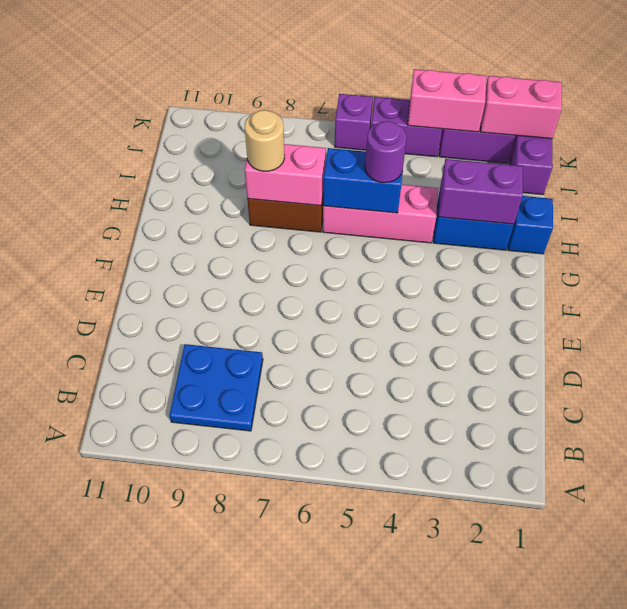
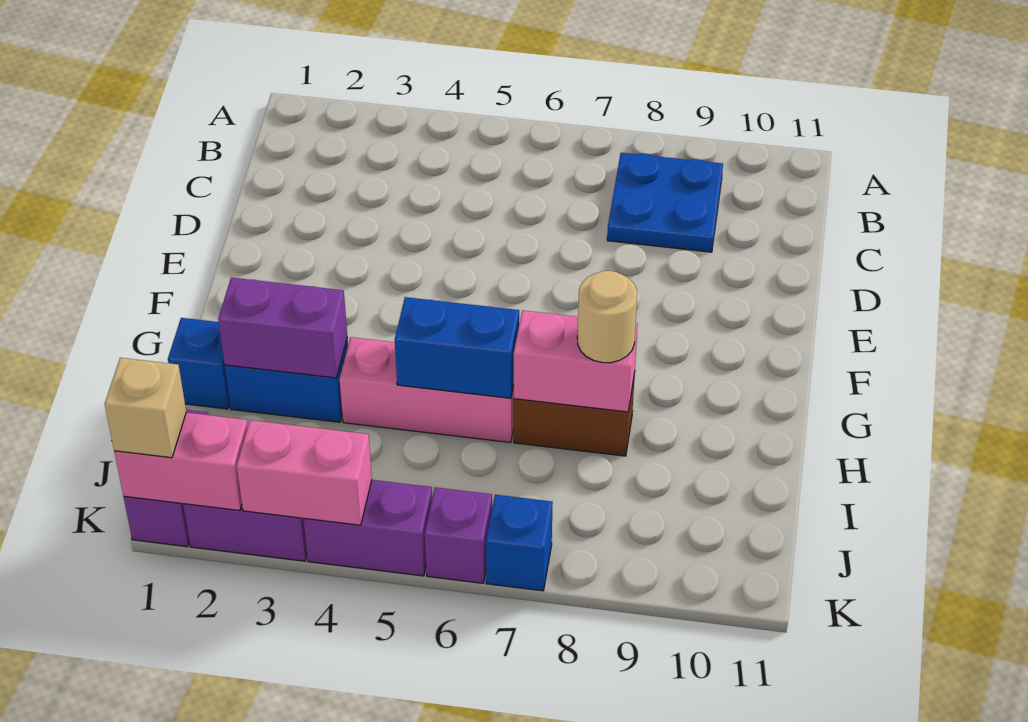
purple 1x1 round brick [365,121,407,183] -> none
none -> tan 1x1 brick [105,358,186,458]
none -> blue 1x1 brick [486,495,553,591]

